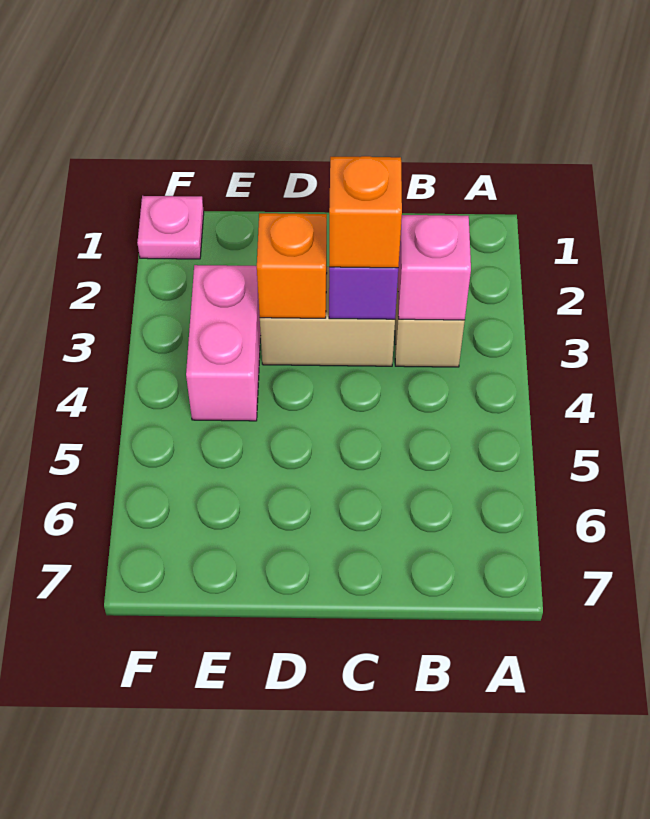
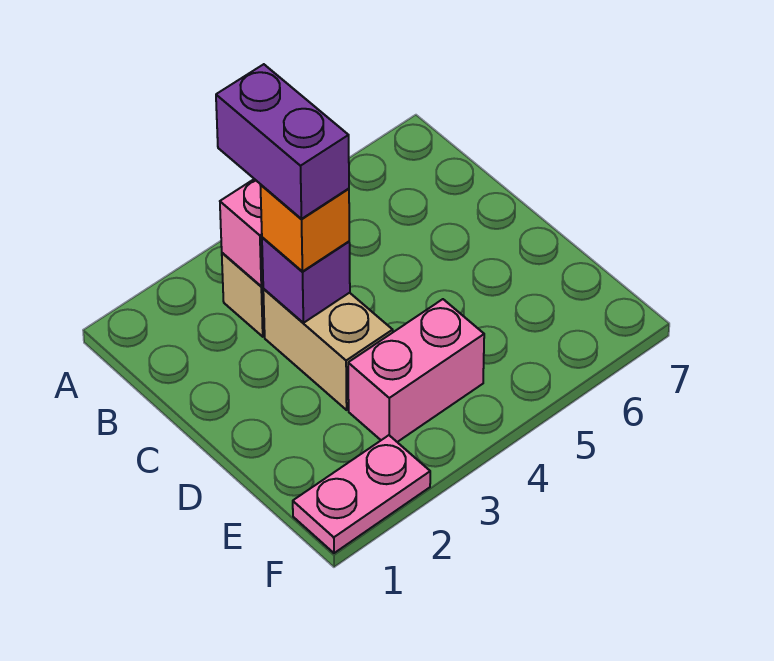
none -> purple 1x2 brick [216,64,349,219]
orange 1x1 brick [257,213,327,318] -> none
pink 1x1 plate [137,196,204,259] -> pink 1x2 plate [293,435,430,553]

